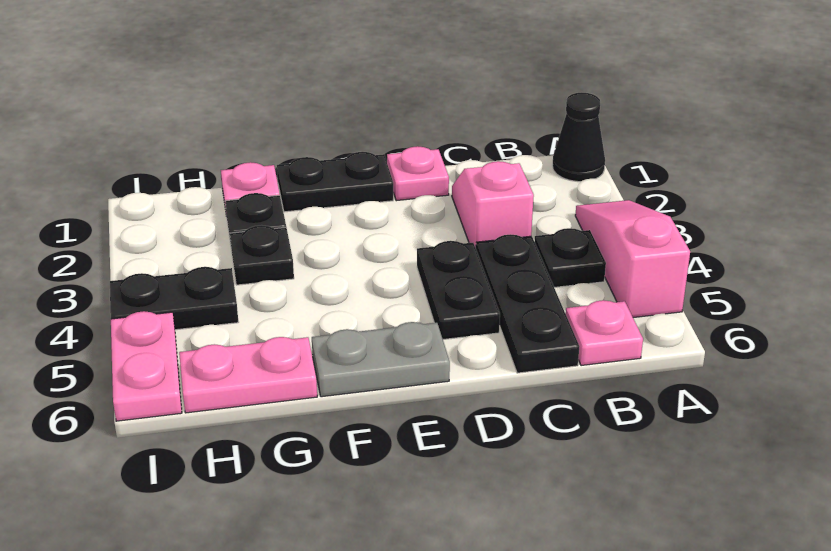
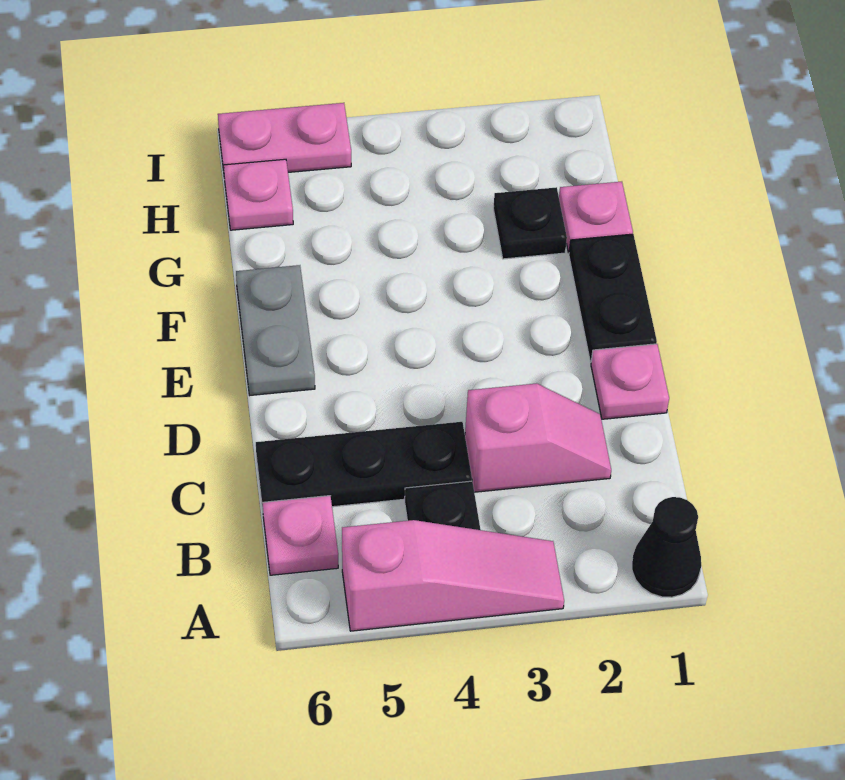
black 1x2 plate [417,241,500,339] -> none
black 1x1 plate [230,225,294,285] -> none
pink 1x2 plate [179,337,317,413] -> pink 1x1 plate [224,159,293,230]
black 1x2 plate [110,267,238,330] -> none

